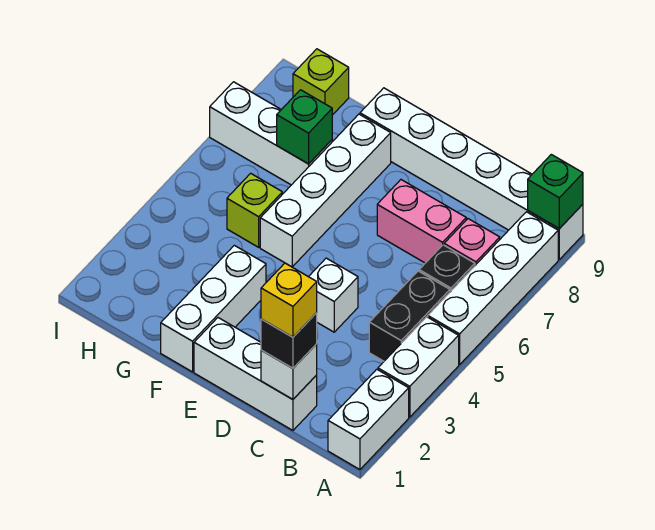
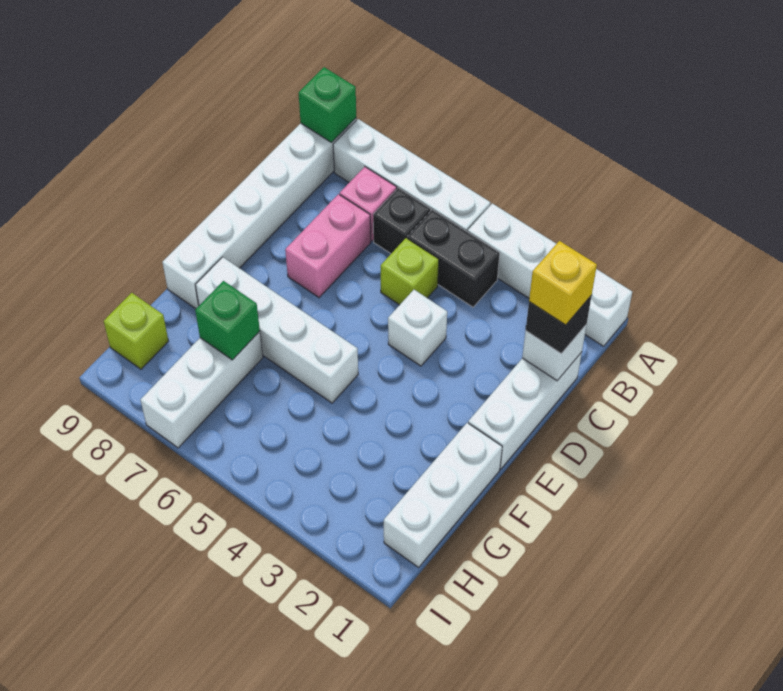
white 1x3 brick [161,245,266,372] -> white 1x3 brick turned to [384,423,502,567]
lime 1x1 brick [227,173,282,247] -> lime 1x1 brick moved to [381,238,439,305]

